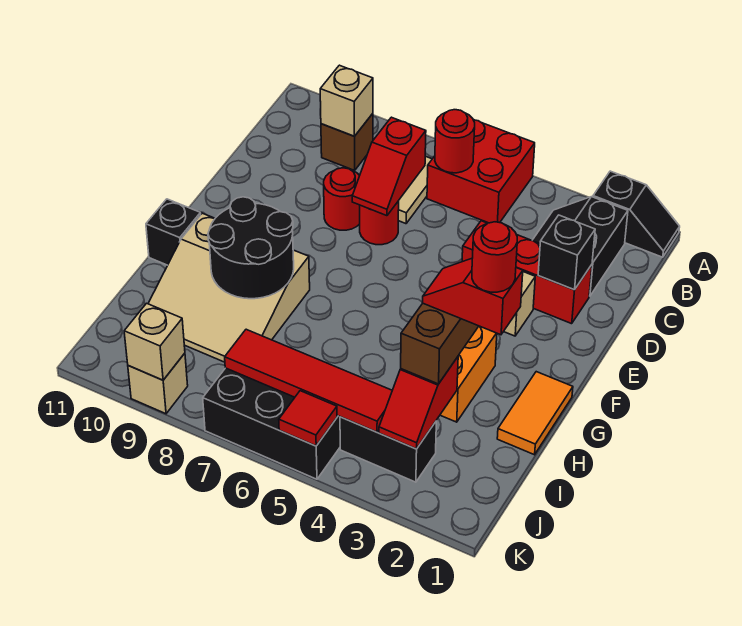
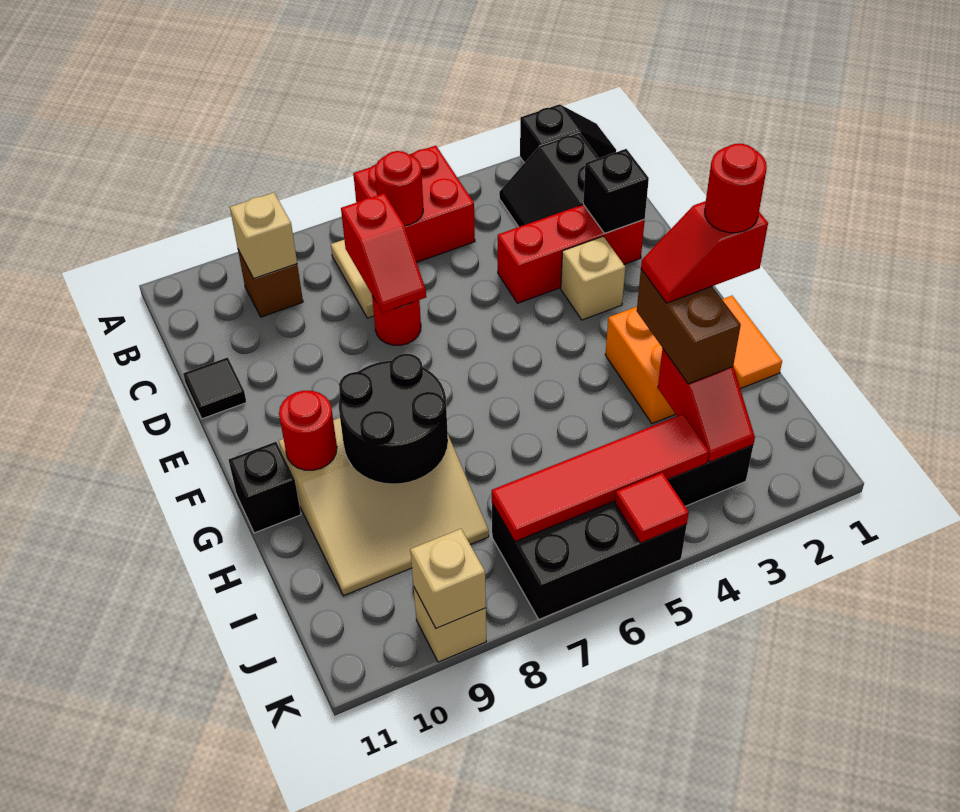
red 1x1 round brick [324,168,360,230] -> red 1x1 round brick moved to [279,391,337,470]
none -> black 1x1 tile [183,357,246,419]

